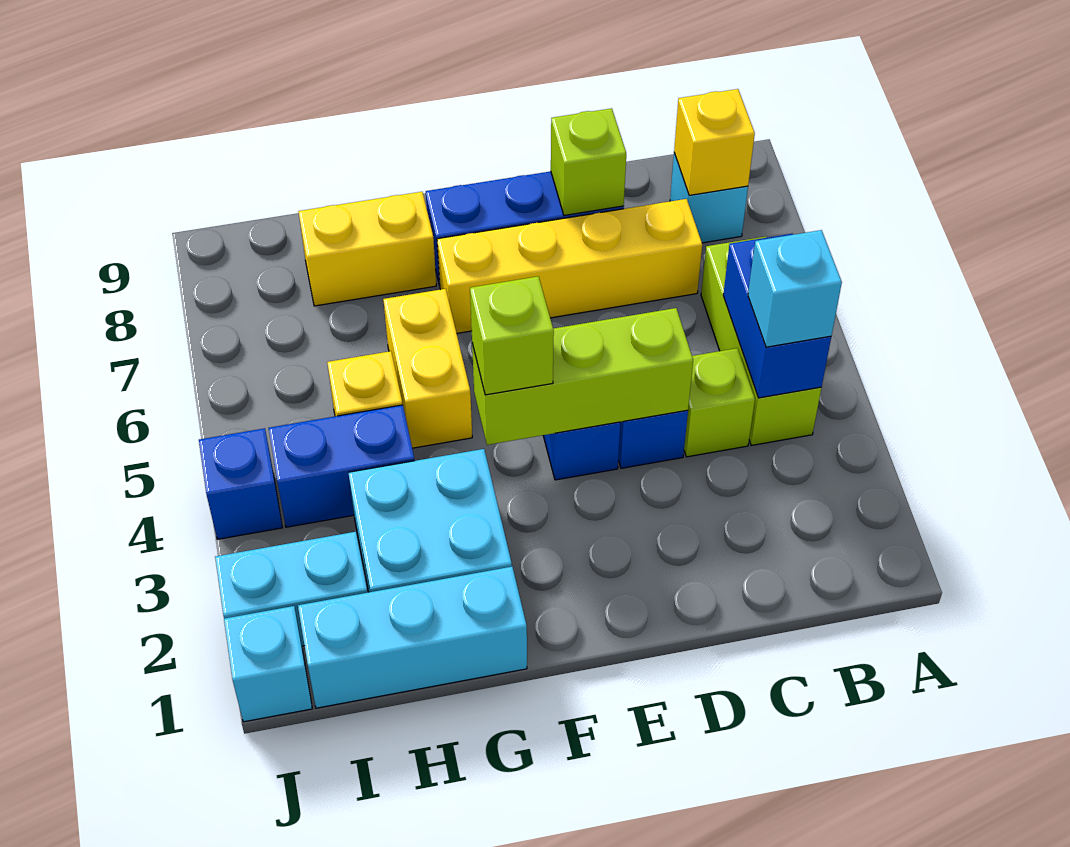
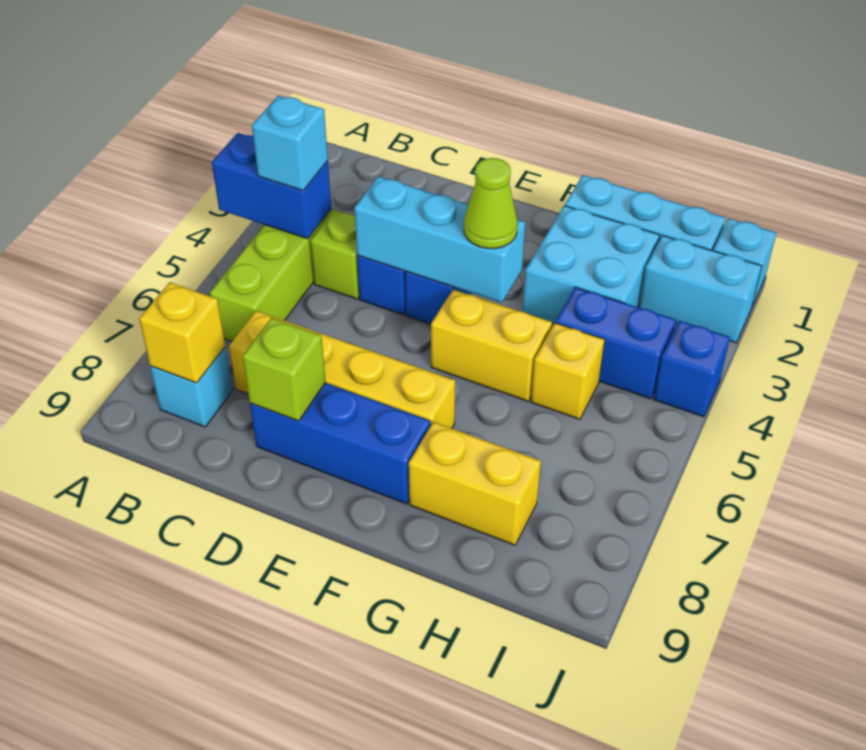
blue 1x2 brick [723,234,831,398] -> blue 1x2 brick turned to [212,133,331,239]
lime 1x3 brick [472,308,693,445] -> cyan 1x3 brick [354,176,525,303]
lime 1x1 brick [470,276,554,395] -> lime 1x1 cone [464,158,518,249]
yellow 1x2 brick [383,289,472,448] -> yellow 1x2 brick turned to [431,289,552,401]

